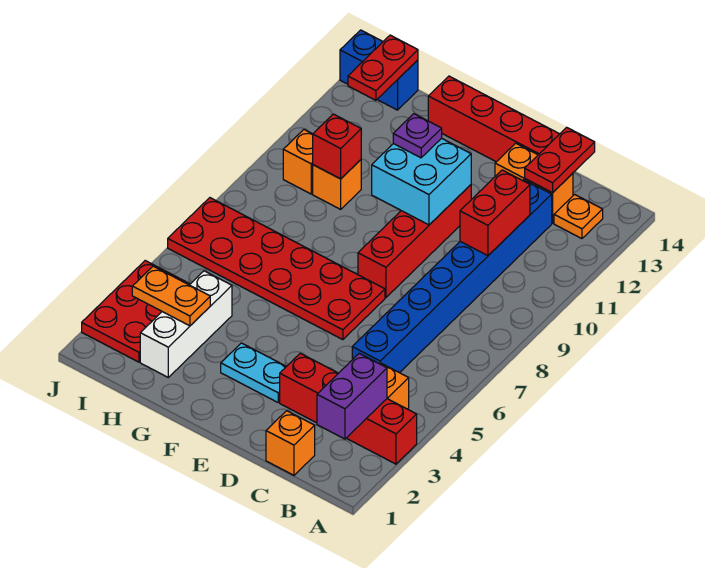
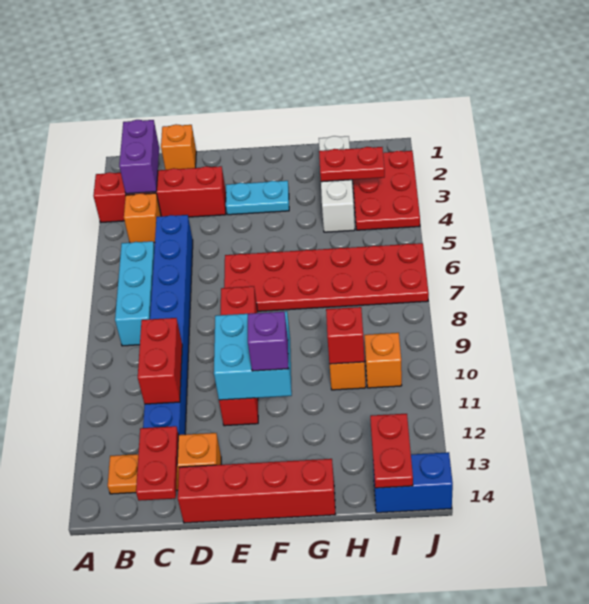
none -> cyan 1x3 brick [115,241,155,346]
purple 1x1 plate [393,114,442,158] -> purple 1x1 brick [248,312,289,371]
orange 1x2 plate [132,266,210,326] -> red 1x2 plate [319,147,385,182]

